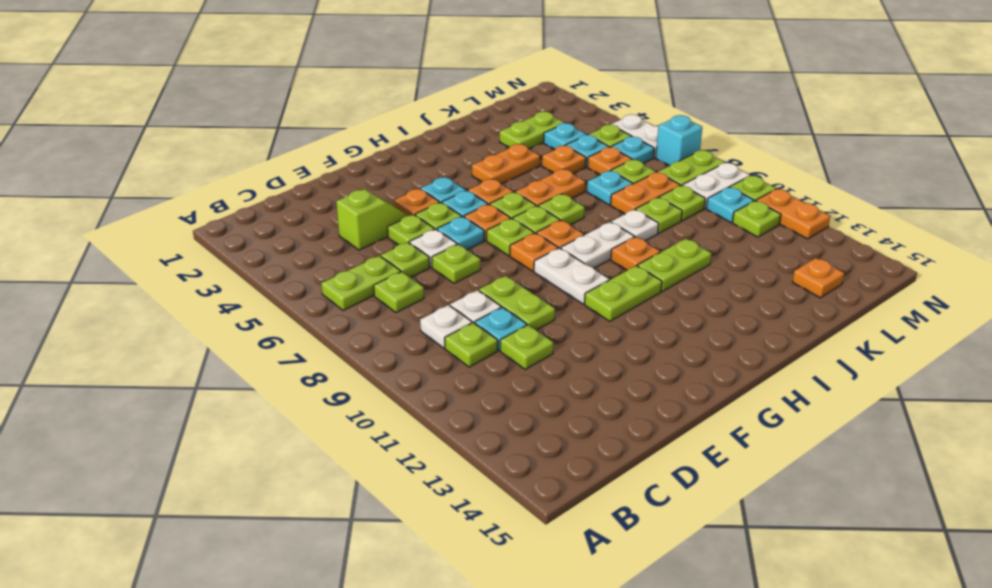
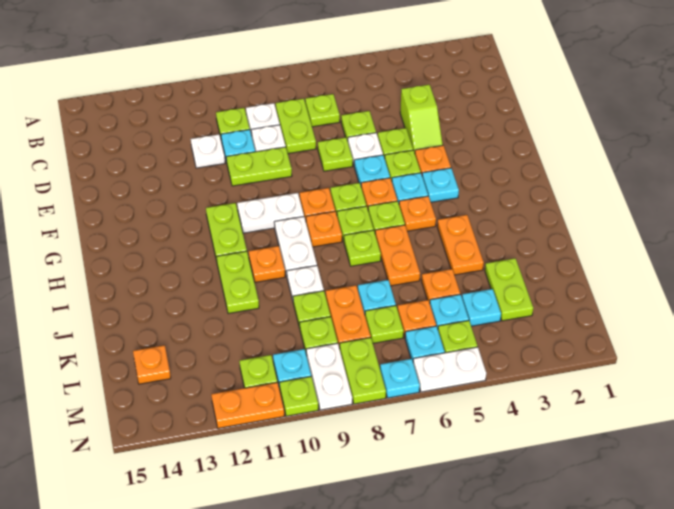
lime 1x2 plate [321,256,401,311] -> lime 1x2 plate moved to [276,99,316,154]
lime 1x1 plate [500,325,553,369] -> white 1x1 plate [191,134,225,168]
cyan 1x1 brick [656,115,702,166] -> cyan 1x1 plate [380,359,420,398]

